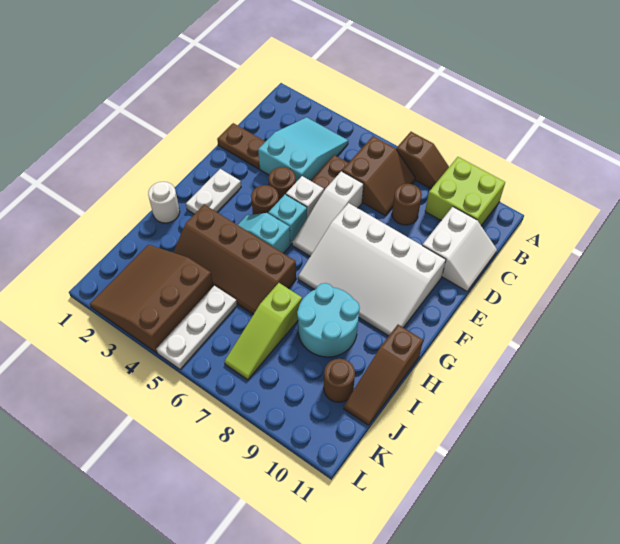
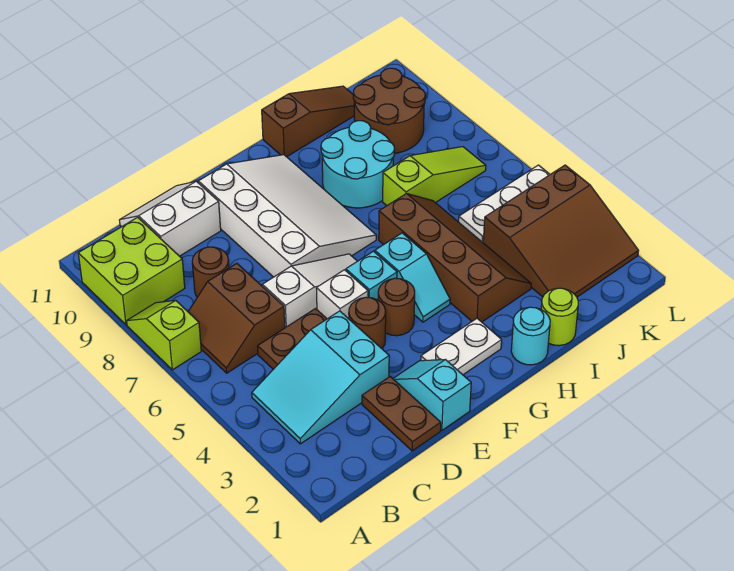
brown 1x2 slope [396,132,449,189] -> lime 1x2 slope [127,300,201,370]
brown 2x2 slope [342,136,415,216] -> brown 2x2 slope turned to [188,264,285,373]
none -> cyan 1x2 slope [393,359,471,430]
white 1x1 round brick [148,182,180,223] -> cyan 1x1 round brick [511,307,550,365]
none -> lime 1x1 round brick [541,288,578,346]
brown 1x1 round brick [324,359,355,402] -> brown 2x2 round brick [353,68,425,153]

